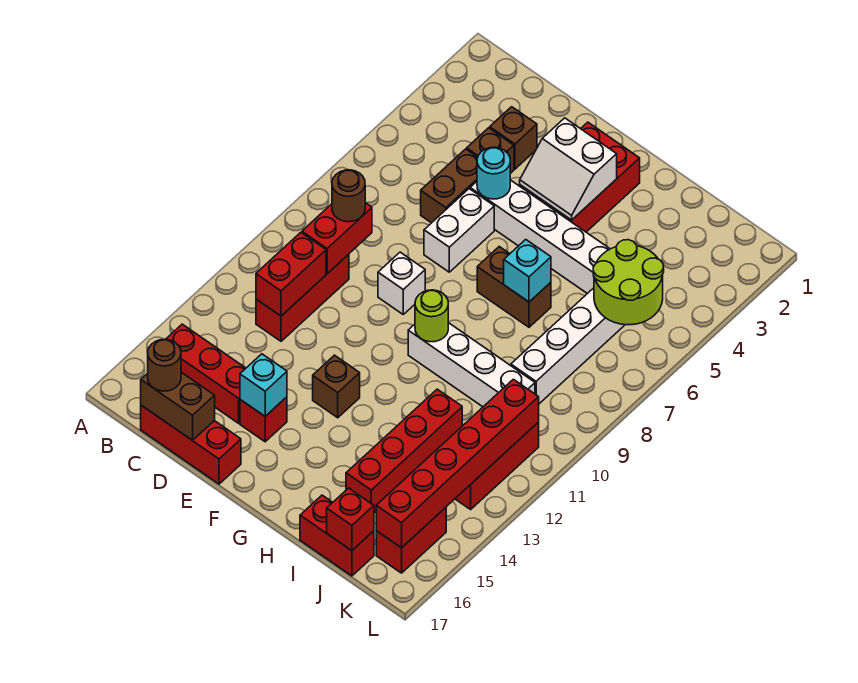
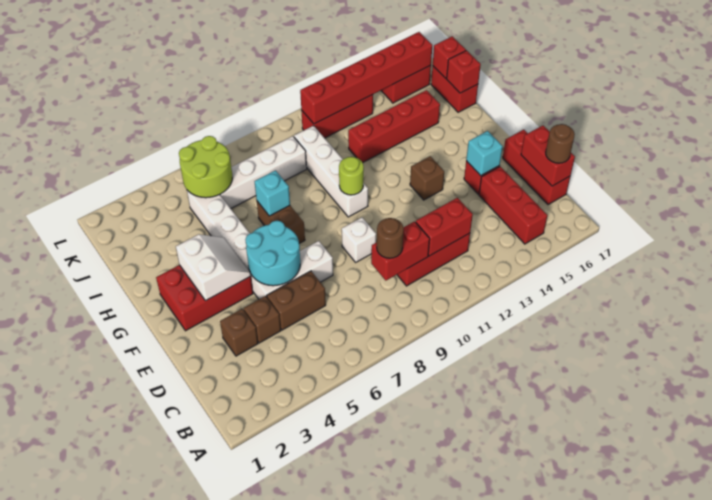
brown 1x2 brick [141,372,215,440] -> red 1x2 brick [521,126,575,186]
cyan 1x1 round brick [477,147,510,199] -> cyan 2x2 round brick [245,221,300,286]
none -> red 1x1 brick [447,50,481,93]

